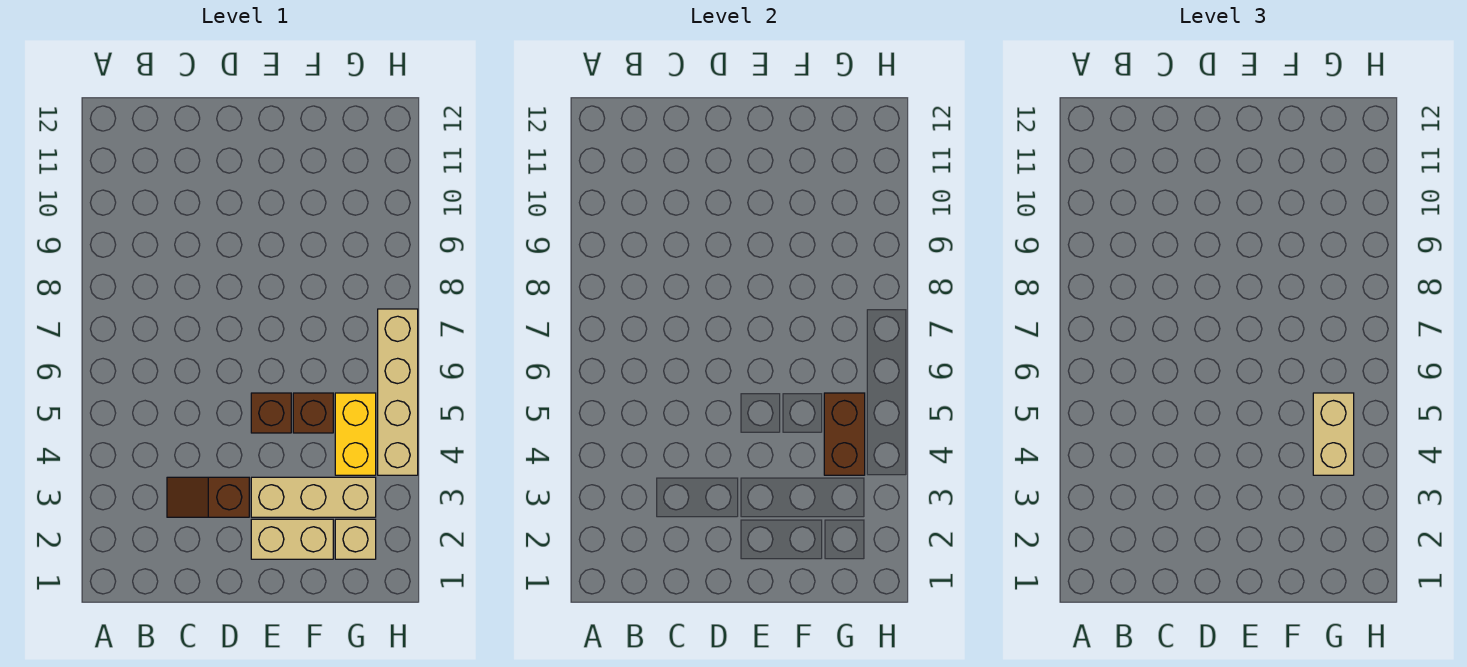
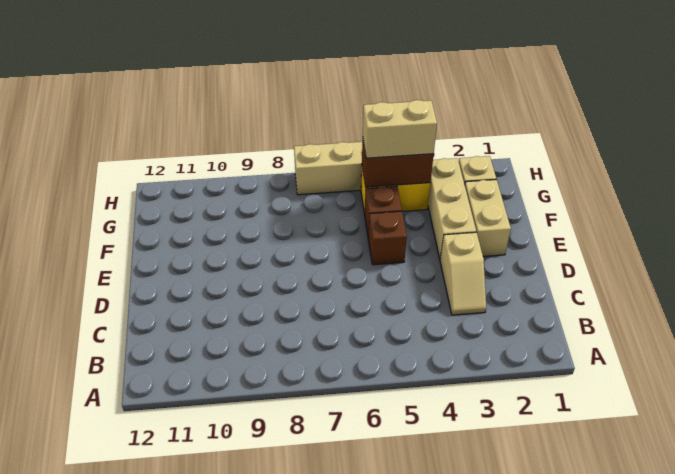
brown 1x2 slope [167,477,249,517] -> tan 1x2 slope [440,232,486,315]

